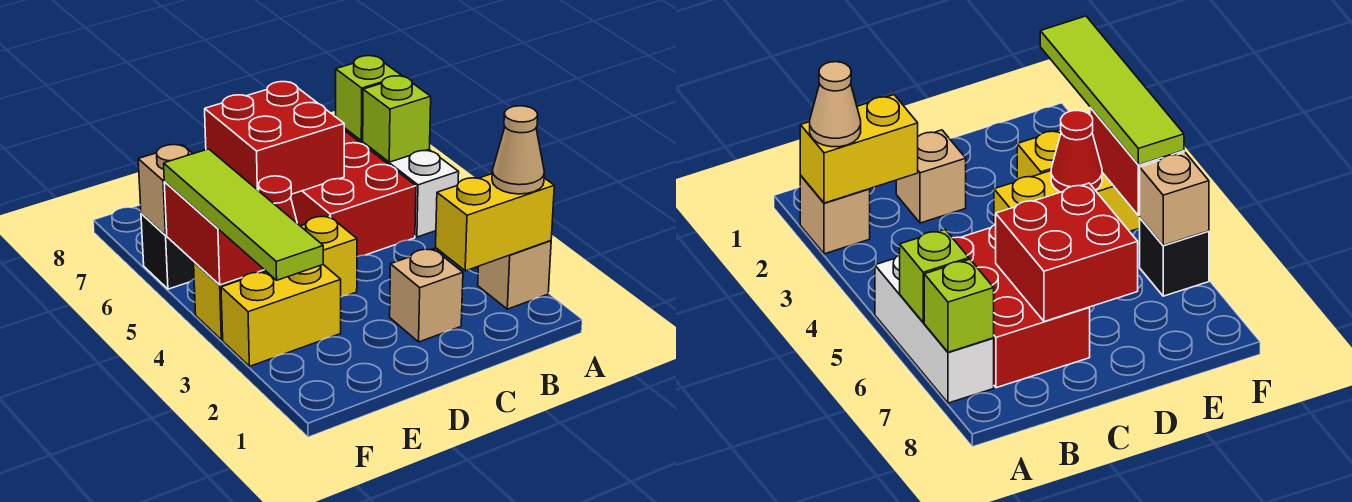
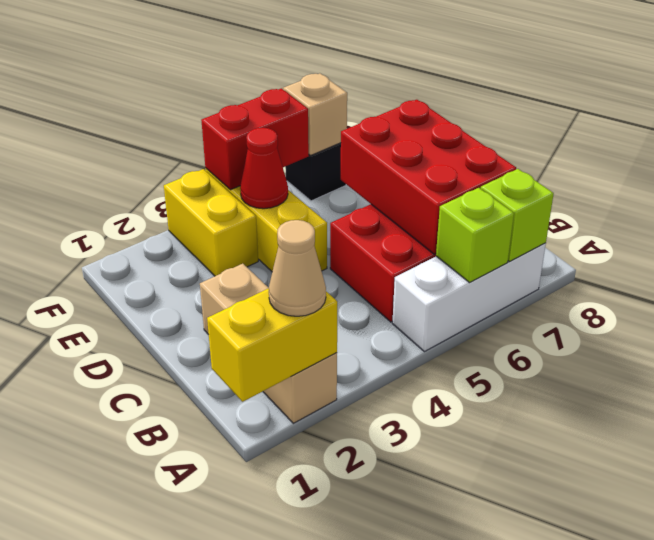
yellow 1x2 brick [436,174,554,271] -> yellow 1x2 brick turned to [207,288,337,402]
red 2x2 brick [205,82,344,194] -> red 2x3 brick [341,100,516,254]
lime 1x4 tile [164,149,323,280] -> none

